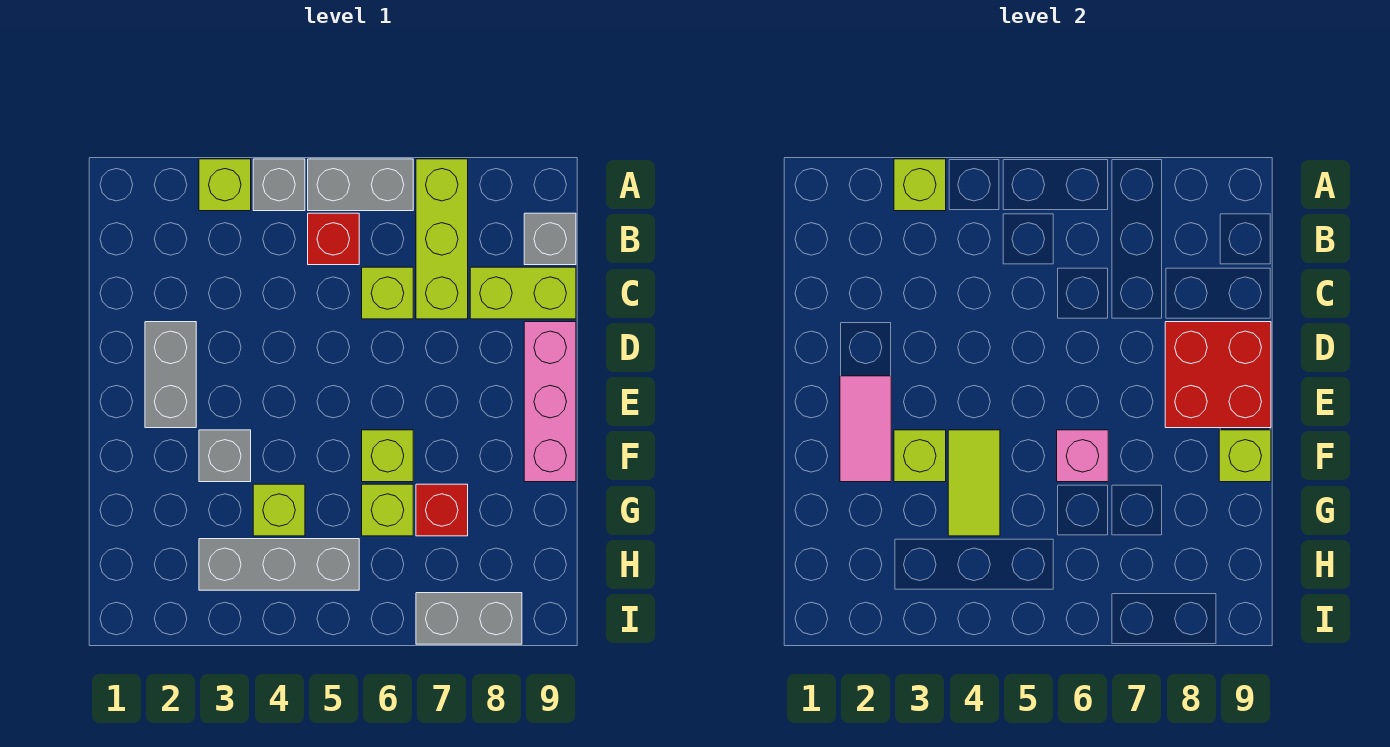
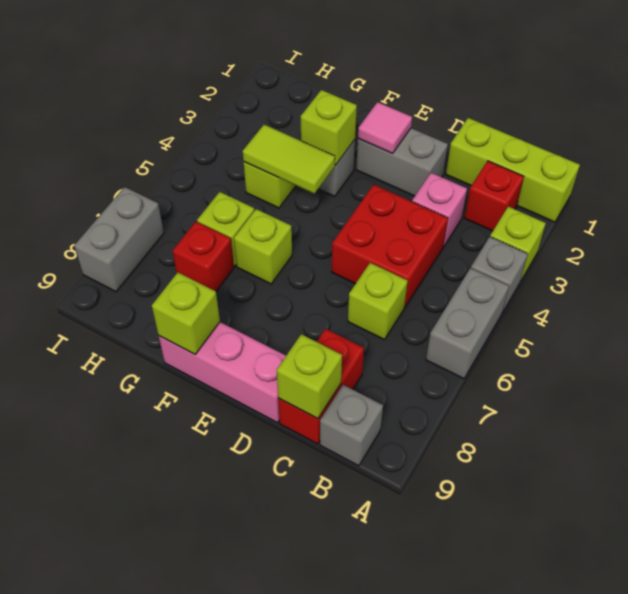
lime 1x1 brick [894,159,946,211] -> lime 1x1 brick moved to [277,334,342,419]
lime 1x3 brick [416,159,468,319] -> lime 1x3 brick moved to [446,118,580,222]
red 1x1 brick [308,213,359,265] -> red 1x1 brick moved to [464,161,524,231]
lime 1x2 brick [470,267,576,319] -> red 1x2 brick [278,329,364,444]
red 2x2 brick [1165,322,1271,428] -> red 2x2 brick moved to [332,185,448,307]
pink 1x2 tile [840,376,891,482] -> pink 1x1 tile [358,102,412,153]
pink 1x1 brick [1057,430,1108,482] -> pink 1x1 brick moved to [412,173,467,246]
grey 1x3 brick [199,539,359,590] -> none

